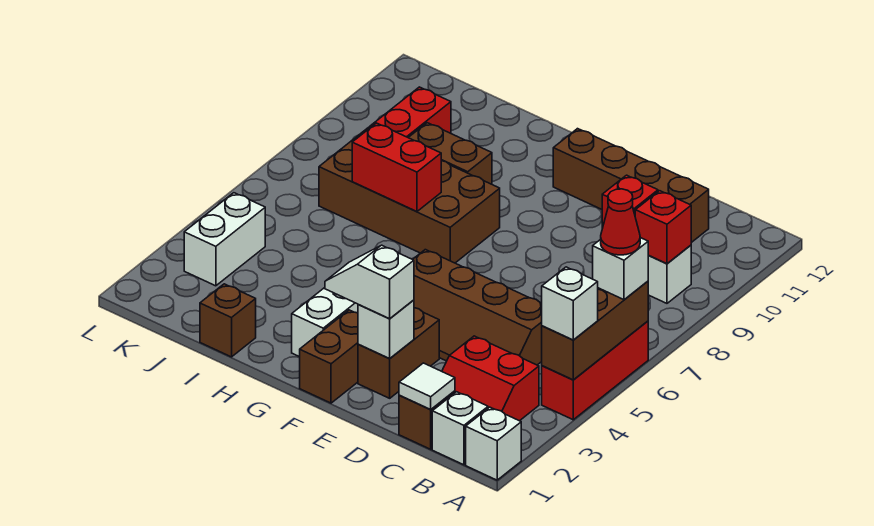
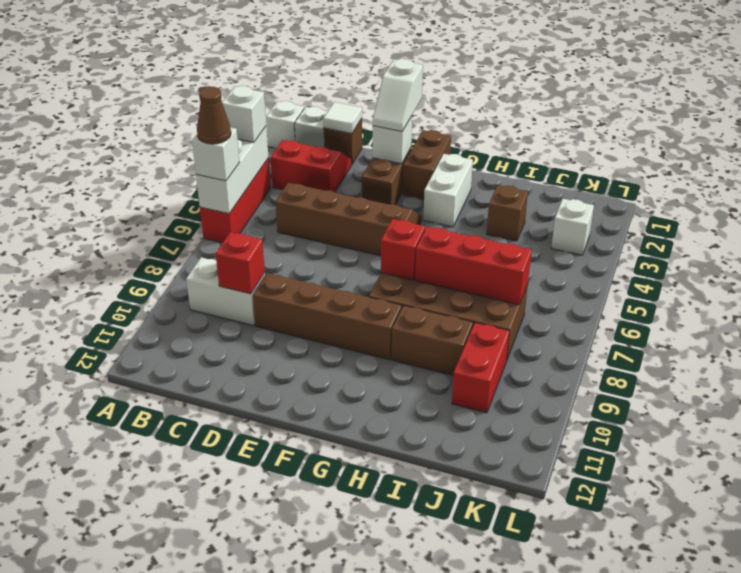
brown 1x3 brick [542,281,648,380] -> white 1x3 brick [196,127,269,214]
red 1x1 cone [601,189,640,255] -> brown 1x1 cone [197,87,231,144]
red 1x1 brick [635,191,691,264] -> red 1x1 brick moved to [381,219,425,280]
brown 1x4 brick [553,129,709,243] -> brown 1x4 brick moved to [253,273,402,360]
white 1x2 slope [325,245,414,319] -> white 1x2 slope turned to [373,59,423,131]
red 1x2 brick [352,123,441,211] -> red 1x3 brick [415,227,532,304]
brown 1x1 brick [200,284,256,357] -> brown 1x1 brick moved to [487,185,528,241]
white 1x2 brick [184,193,265,286] -> white 1x1 brick [551,199,594,255]

